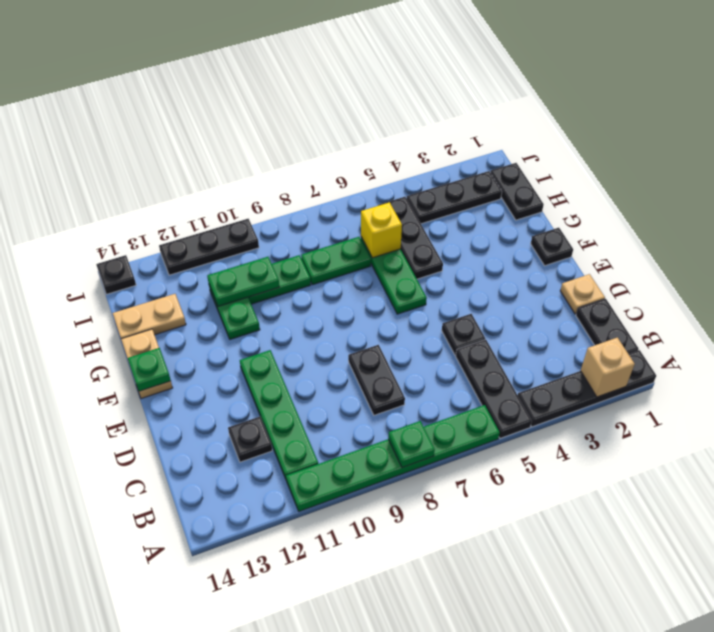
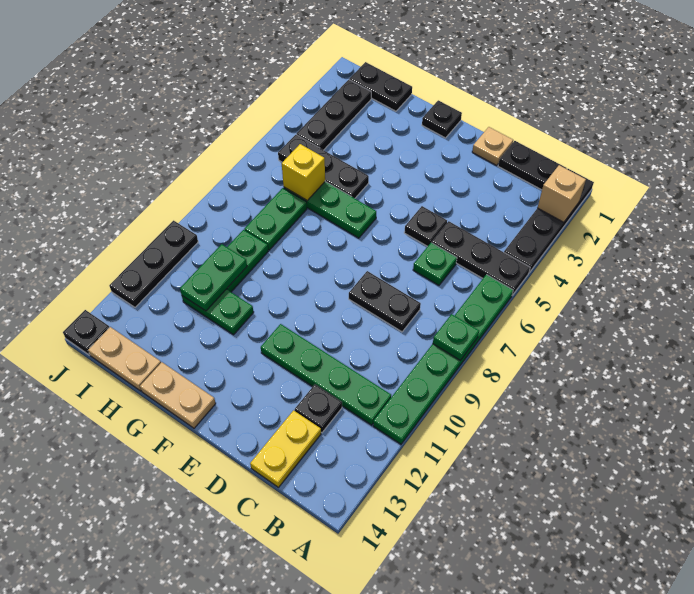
none -> yellow 1x2 plate [250,410,321,487]
green 1x1 plate [128,348,171,391] -> green 1x1 plate moved to [413,243,457,285]
tan 1x2 plate [113,294,186,339] -> tan 1x2 plate turned to [88,327,161,391]

